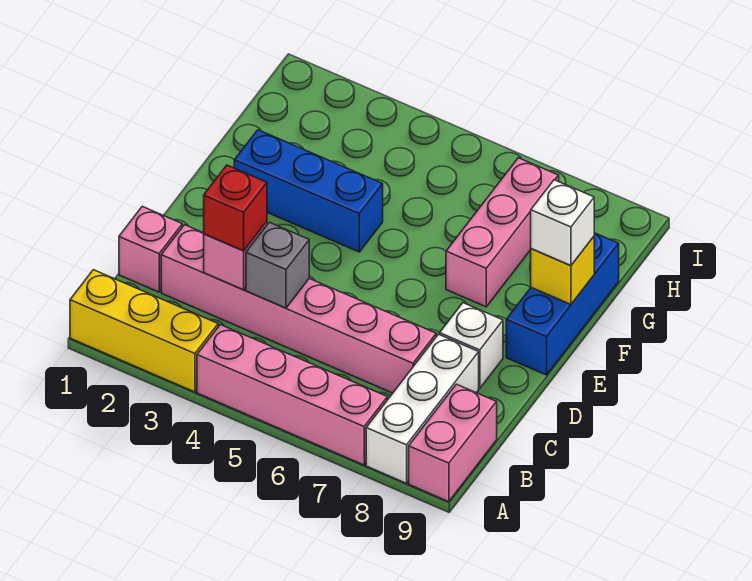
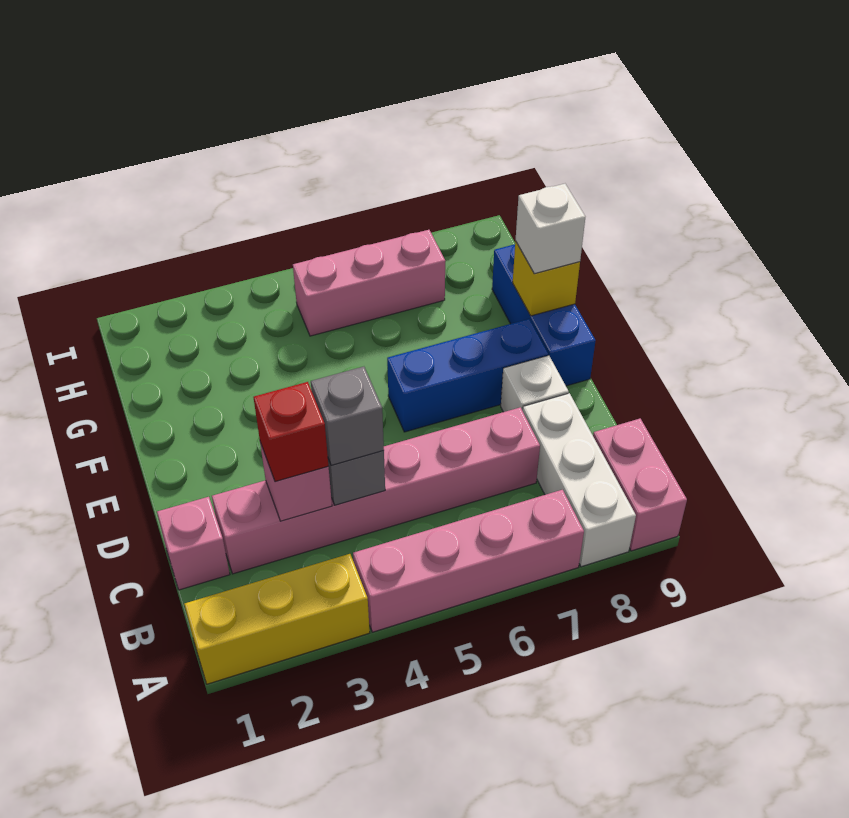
none -> grey 1x1 brick [311,367,384,465]
blue 1x3 brick [234,130,383,252] -> blue 1x3 brick moved to [387,319,548,432]
pink 1x3 brick [446,158,559,307] -> pink 1x3 brick turned to [293,230,445,336]

